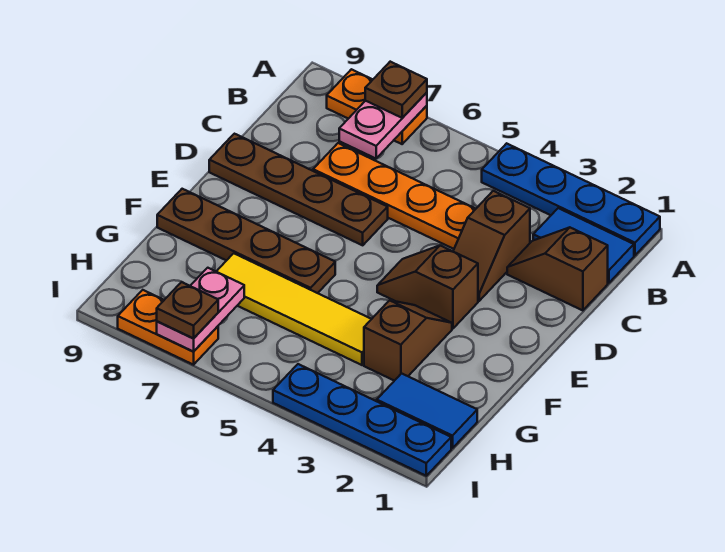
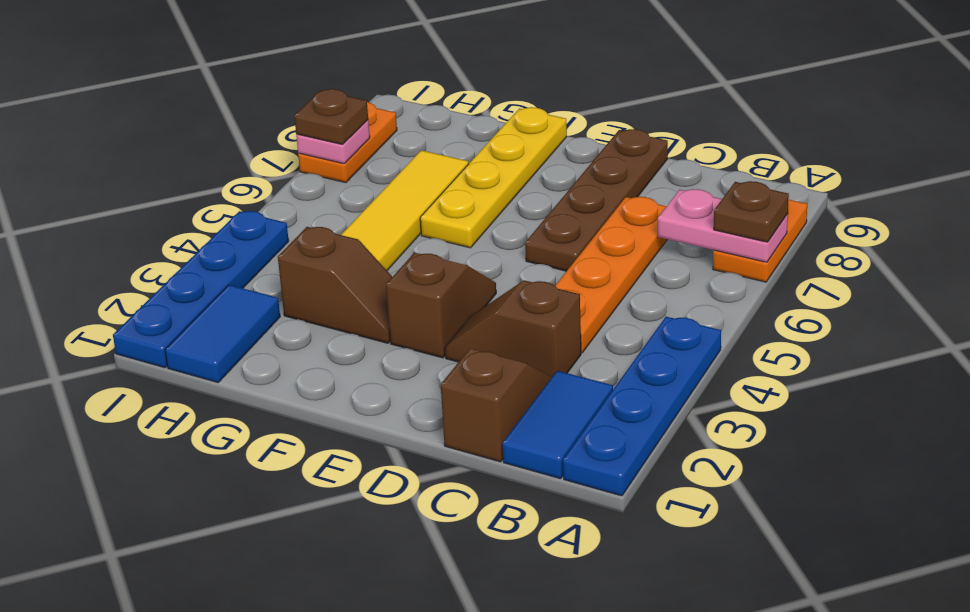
brown 1x4 plate [157,189,335,293] -> yellow 1x4 plate [420,107,567,248]
pink 1x2 plate [157,268,244,352] -> pink 1x1 plate [296,120,370,164]

